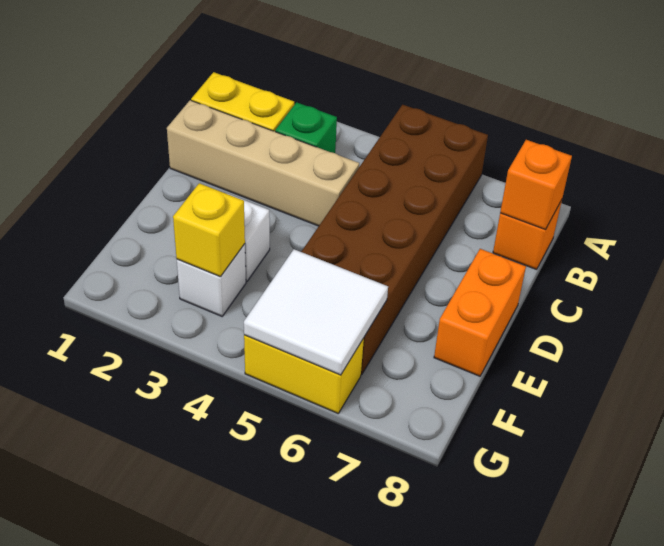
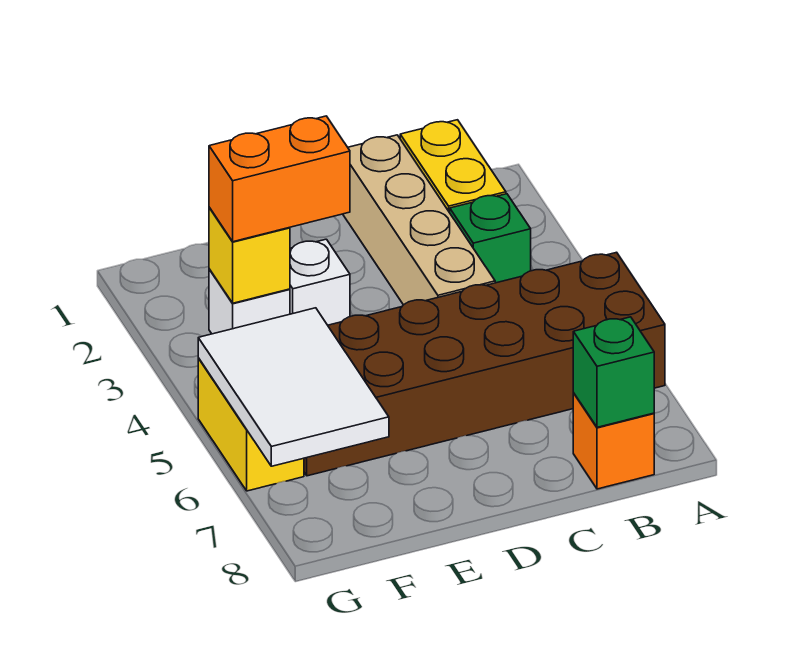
orange 1x1 brick [500,140,572,230] -> green 1x1 brick [573,317,654,427]
orange 1x2 brick [434,249,526,376] -> orange 1x2 brick moved to [209,116,350,242]
white 2x2 tile [244,249,388,375] -> white 2x3 tile [198,308,389,466]

